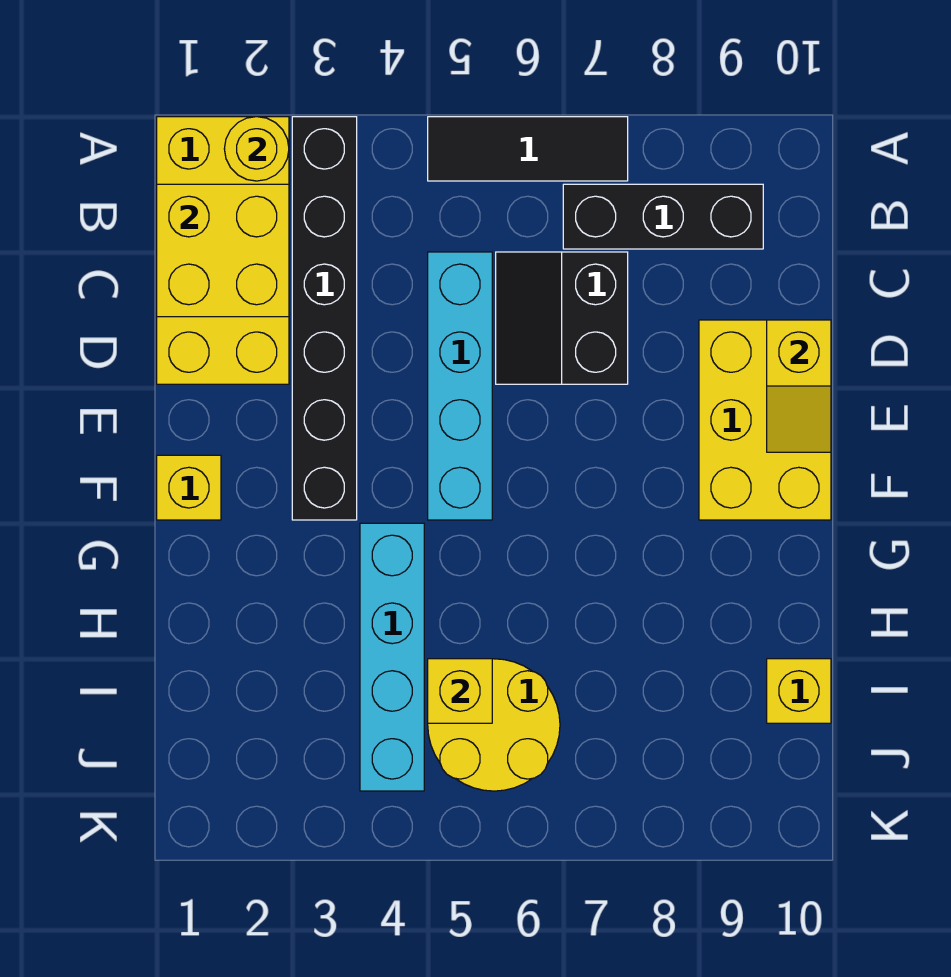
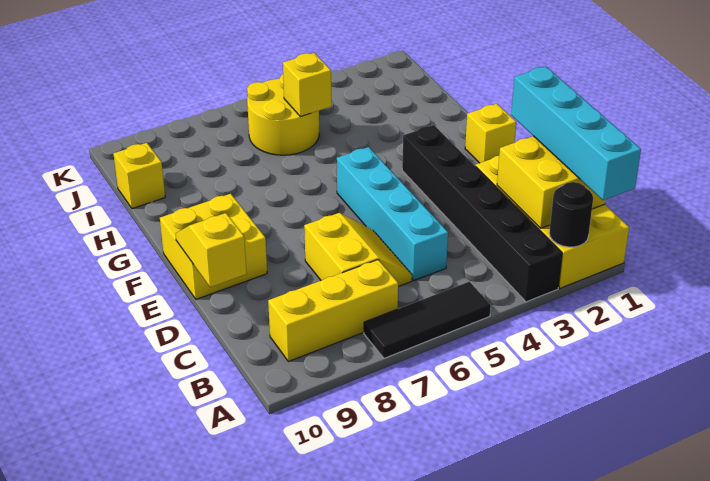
yellow 1x1 round brick [224,117,289,181] -> black 1x1 round brick [549,182,593,247]
black 1x3 brick [563,184,763,249] -> yellow 1x3 brick [268,260,398,362]
black 2x2 slope [496,252,628,384] -> yellow 2x2 slope [304,213,412,286]
yellow 2x3 brick [699,320,831,520] -> yellow 2x2 brick [160,194,267,299]
cyan 1x4 brick [360,523,424,791] -> cyan 1x4 brick moved to [511,66,641,200]

